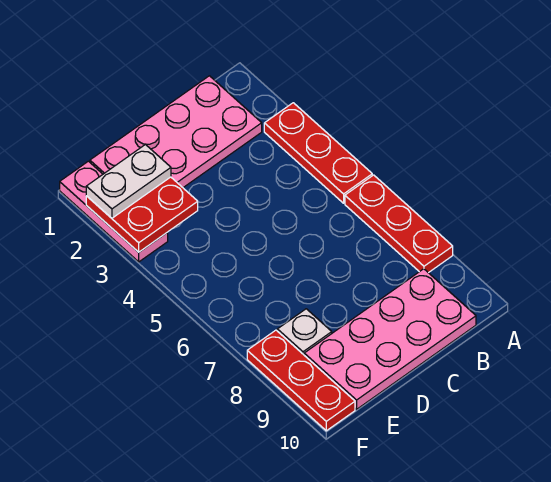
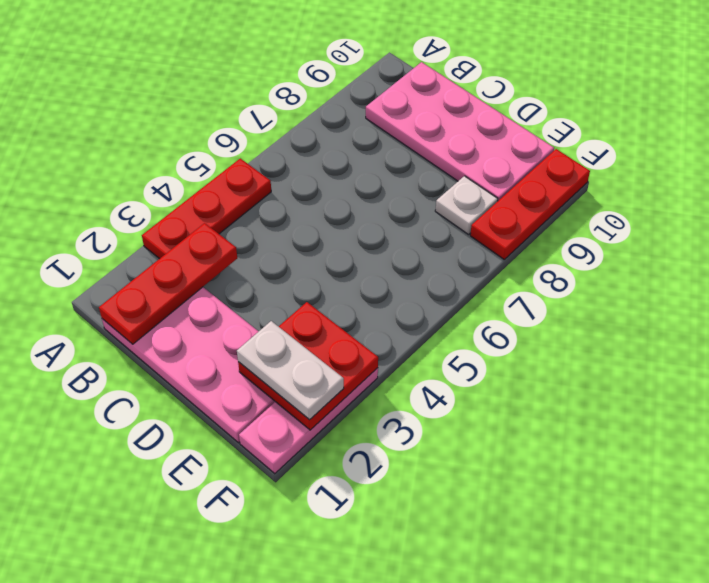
red 1x3 plate [345,175,453,273] -> red 1x3 plate moved to [99,223,237,344]

